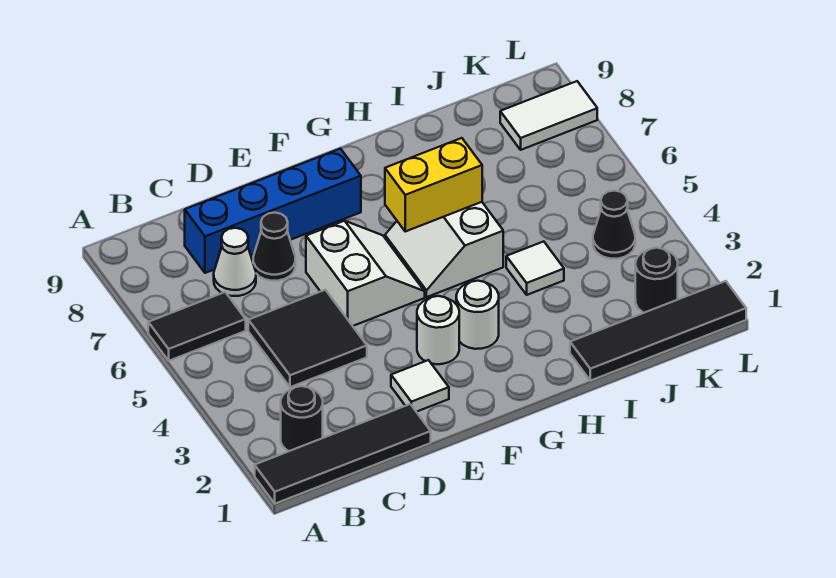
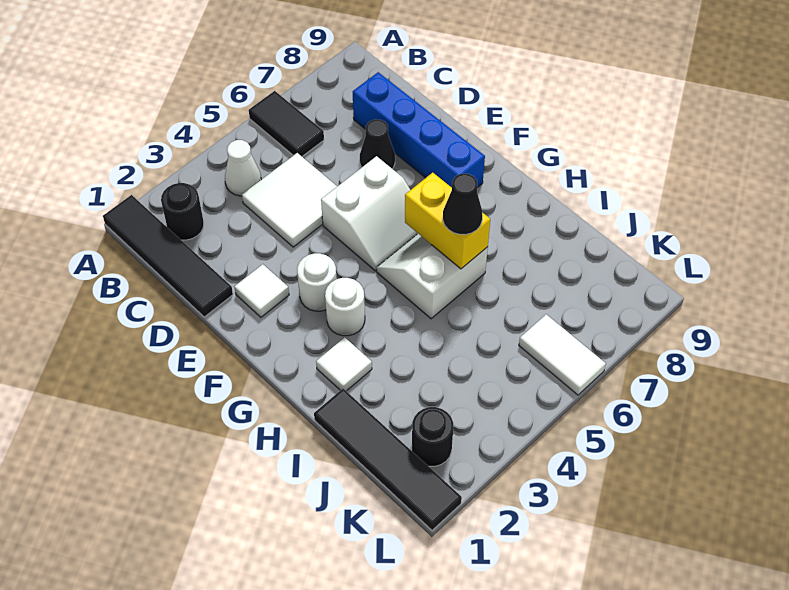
black 2x2 tile [248,290,367,387] -> white 2x2 tile [242,153,337,247]
white 1x1 cone [214,228,256,296] -> white 1x1 cone moved to [225,140,261,196]
white 1x1 tile [506,242,564,295] -> white 1x1 tile moved to [316,337,372,391]
black 1x1 cone [593,191,635,259] -> black 1x1 cone moved to [443,174,482,235]
white 1x2 tile [500,81,597,150] -> white 1x2 tile moved to [519,314,606,395]

